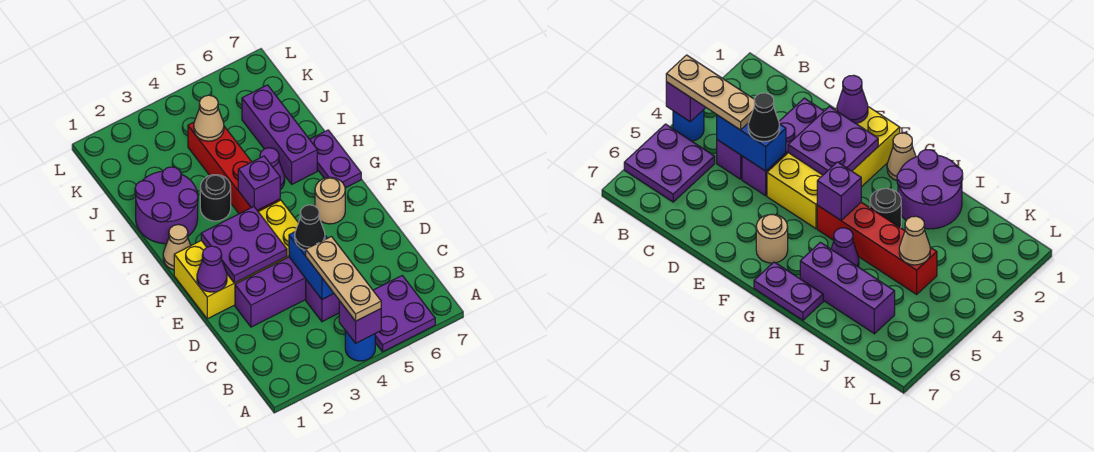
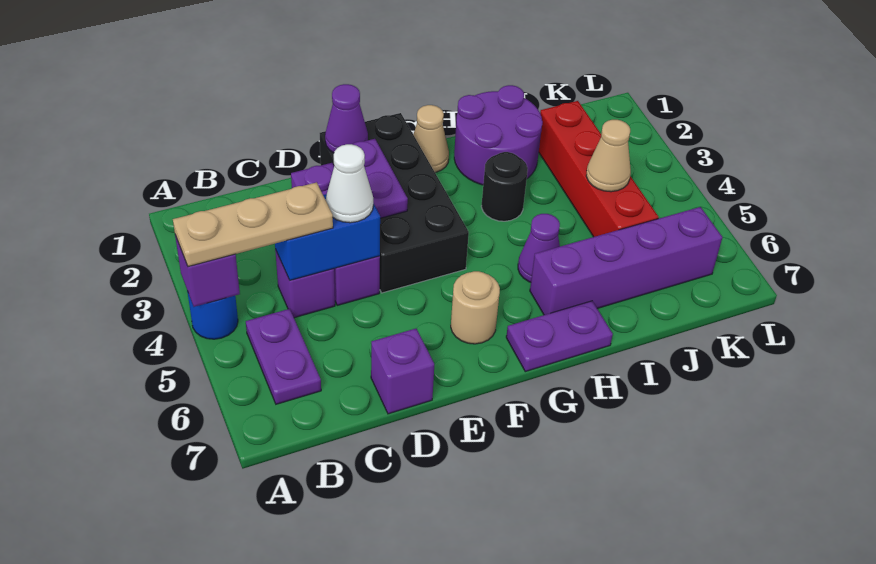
purple 2x2 plate [373,276,435,352] -> purple 1x2 plate [246,309,321,404]
black 1x1 cone [295,205,325,250] -> white 1x1 cone [326,144,373,223]
yellow 2x4 brick [174,200,298,319] -> black 2x4 brick [320,113,469,293]
purple 2x2 plate [201,207,287,283] -> purple 1x2 plate [334,139,408,218]
red 1x4 brick [188,122,280,214] -> red 1x4 brick turned to [539,101,659,237]
purple 1x1 brick [238,156,280,210] -> purple 1x1 brick moved to [371,328,434,414]
purple 1x3 brick [242,85,317,184] -> purple 1x4 brick [530,207,722,315]

